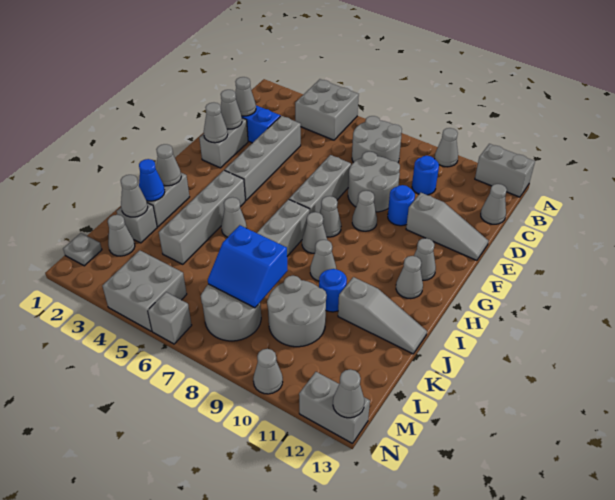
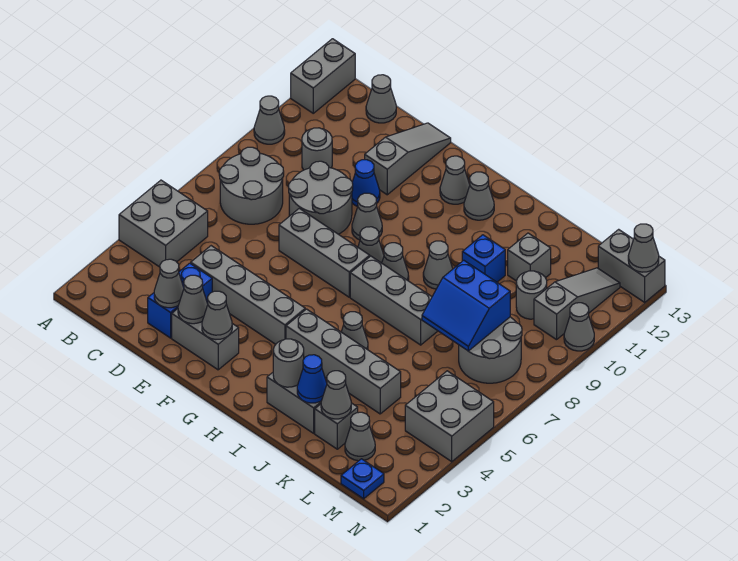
blue 1x1 round brick [412,156,439,195] -> grey 1x1 round brick [302,128,332,170]
blue 1x1 round brick [388,185,415,226] -> blue 1x1 cone [352,160,380,207]
grey 1x1 cone [156,144,181,186] -> grey 1x1 round brick [273,339,304,387]
blue 1x1 round brick [319,269,347,312] -> blue 1x1 brick [462,235,505,282]
grey 1x3 slope [338,277,427,354] -> grey 1x3 slope moved to [534,268,620,340]
blue 2x2 slope [208,225,288,308] -> blue 2x2 slope turned to [422,260,510,351]
grey 2x2 round brick [267,276,327,347] -> grey 1x1 round brick [516,271,547,319]
grey 1x1 plate [63,233,102,266] -> blue 1x1 plate [341,459,384,499]
grey 1x1 brick [148,292,192,344] -> grey 1x1 brick moved to [508,233,551,281]
grey 1x2 brick [299,372,370,443] -> grey 1x2 brick turned to [598,229,665,302]

